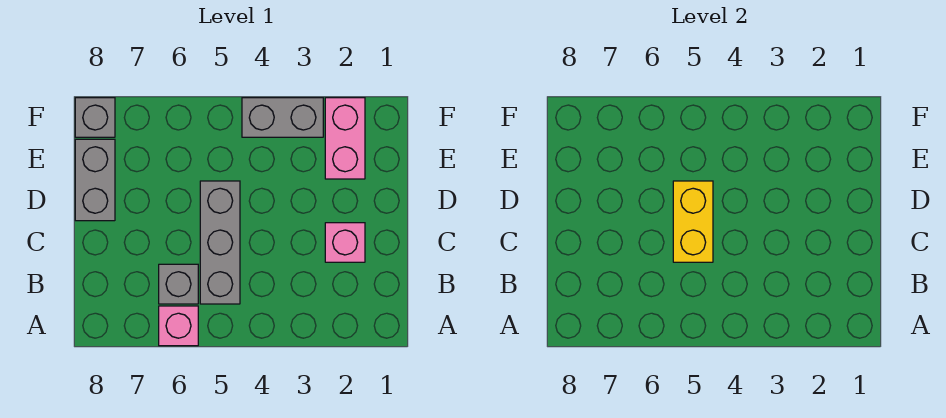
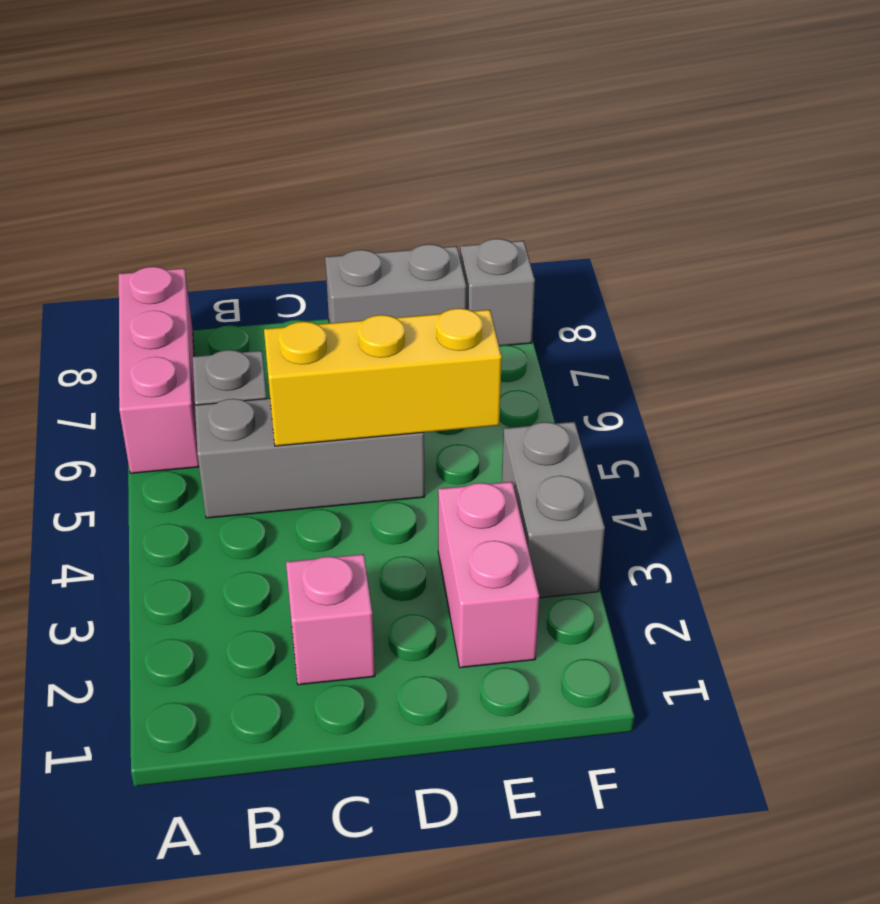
pink 1x1 brick [159,306,198,346] -> pink 1x3 brick [119,267,199,473]
yellow 1x2 brick [673,181,713,262] -> yellow 1x3 brick [264,308,502,446]
pink 1x2 brick [325,98,365,179] -> pink 1x2 brick turned to [438,482,539,668]

